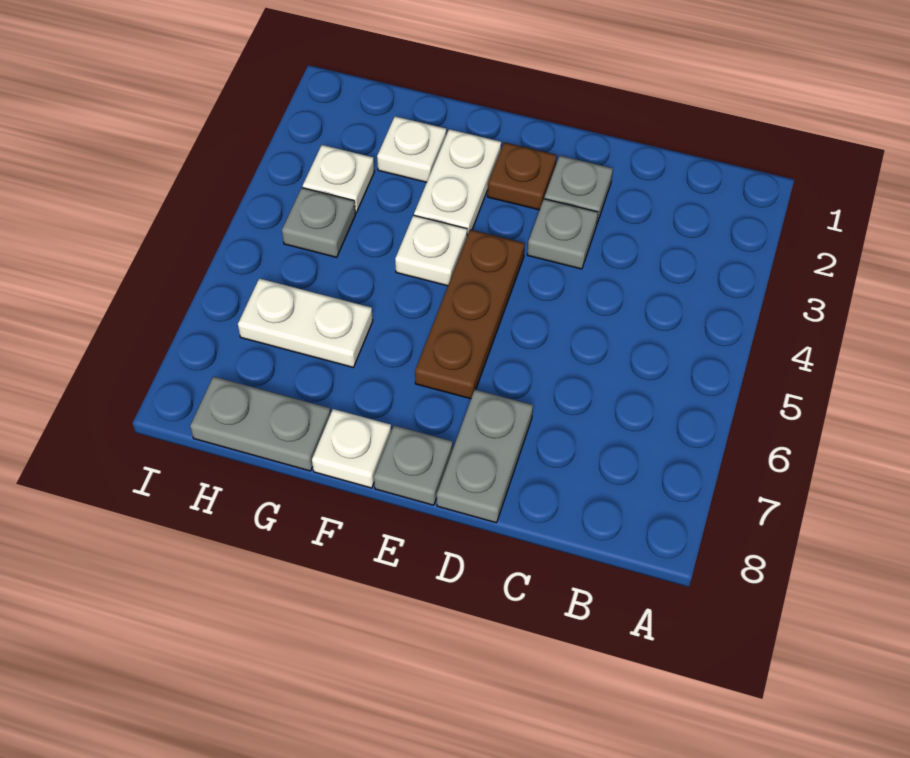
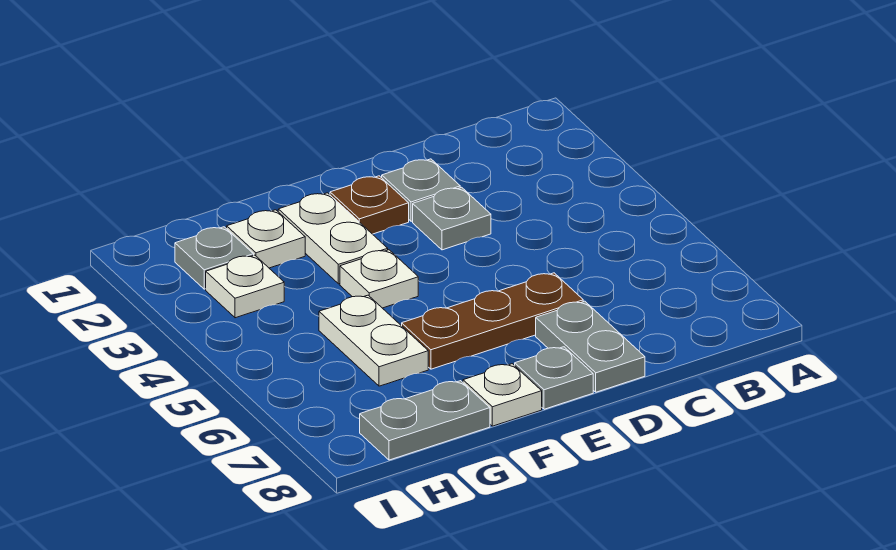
brown 1x3 plate [415,230,525,399] -> brown 1x3 plate turned to [402,273,583,369]
white 1x2 plate [238,278,373,367] -> white 1x2 plate turned to [319,295,428,386]
grey 1x1 plate [282,188,356,257] -> grey 1x1 plate moved to [175,227,254,289]

